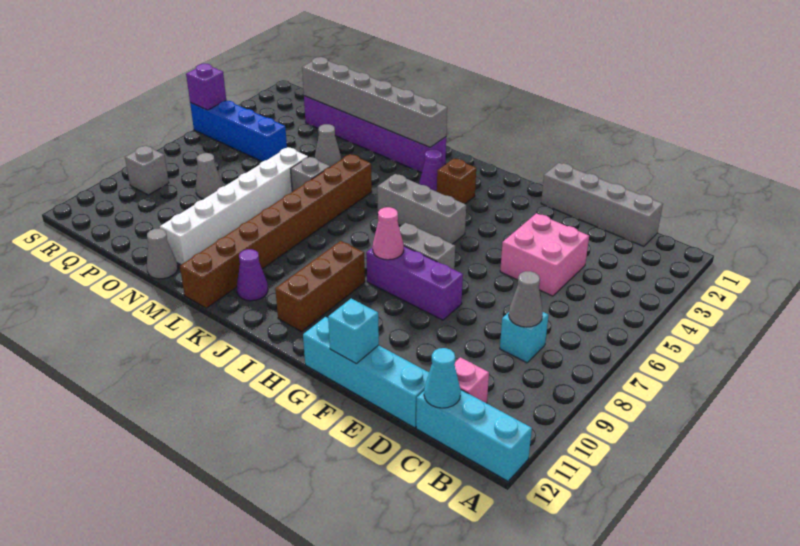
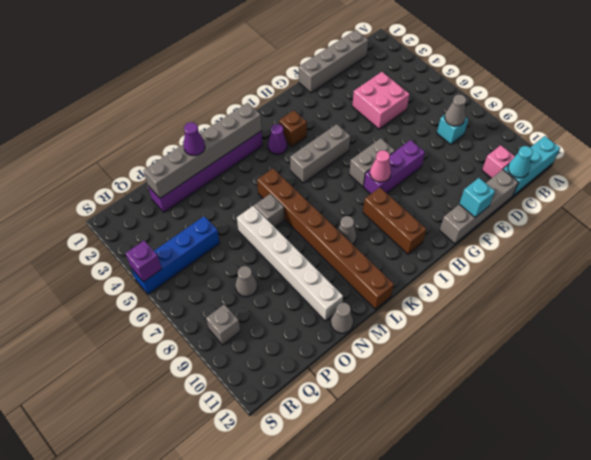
cyan 1x4 brick [303,317,429,428] -> grey 1x4 brick [440,170,518,244]
purple 1x1 cone [237,249,268,301] -> purple 1x1 cone moved to [183,122,205,156]
grey 1x1 cone [315,124,341,167] -> grey 1x1 cone moved to [338,216,356,244]

